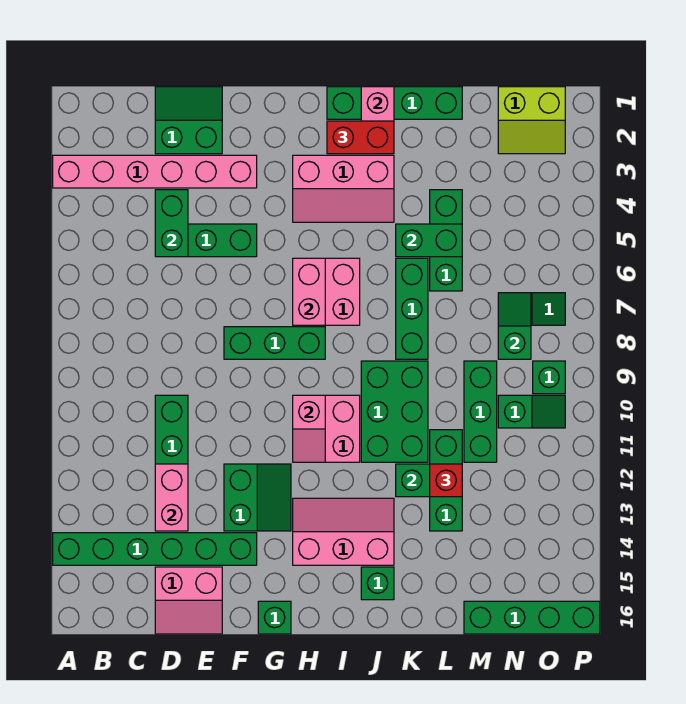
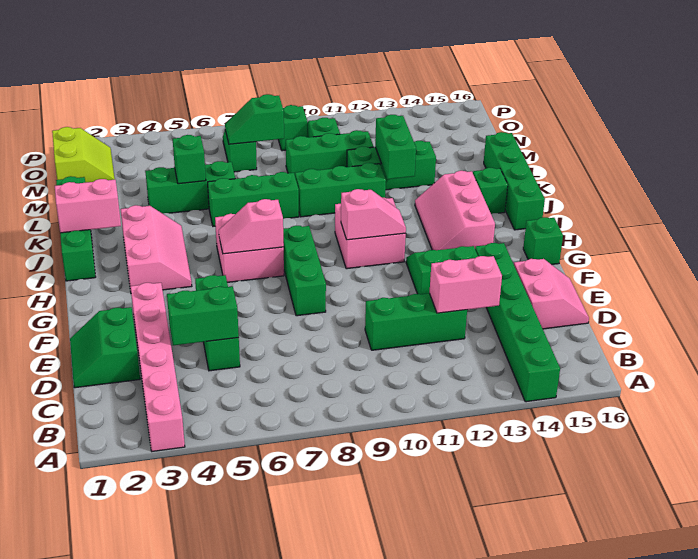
pink 1x2 brick [293,258,325,325] -> pink 1x2 slope [219,199,284,254]
red 1x2 brick [327,121,394,154] -> none
green 2x3 brick [361,361,428,462] -> green 1x3 brick [295,163,386,217]
green 1x2 brick [396,224,462,257] -> green 1x1 brick [173,135,206,184]
red 1x1 brick [430,464,462,497] -> none
green 1x4 brick [464,601,600,634] -> green 1x4 brick moved to [484,132,545,230]

